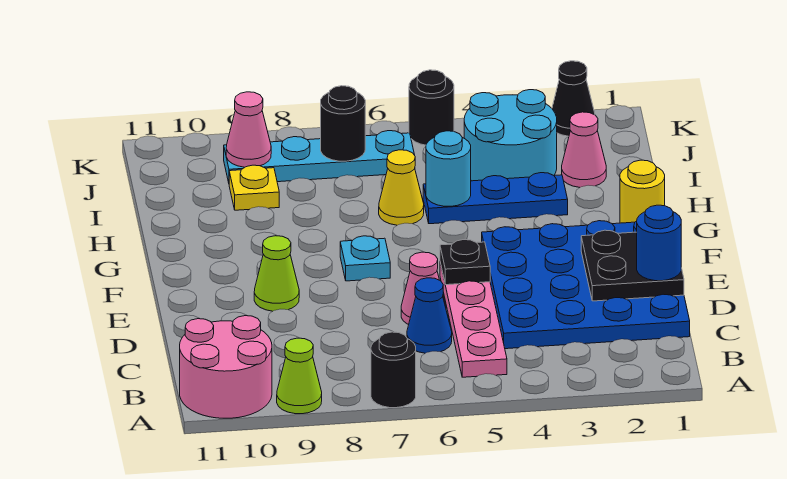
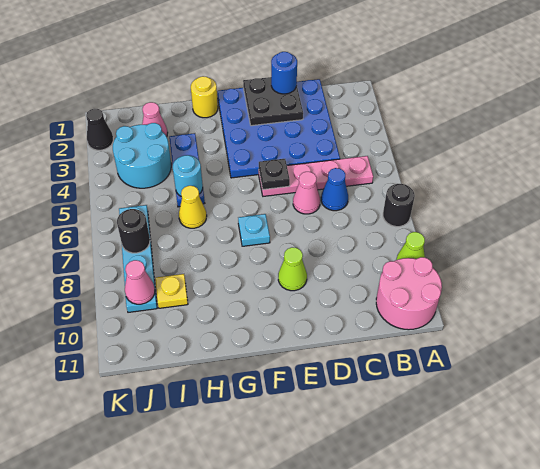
black 1x1 round brick [409,70,454,145] -> none

